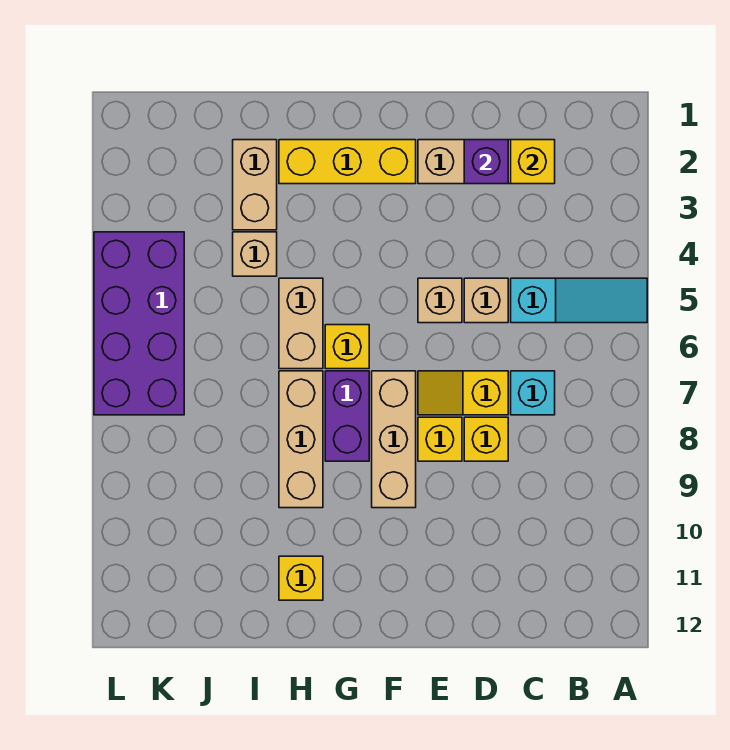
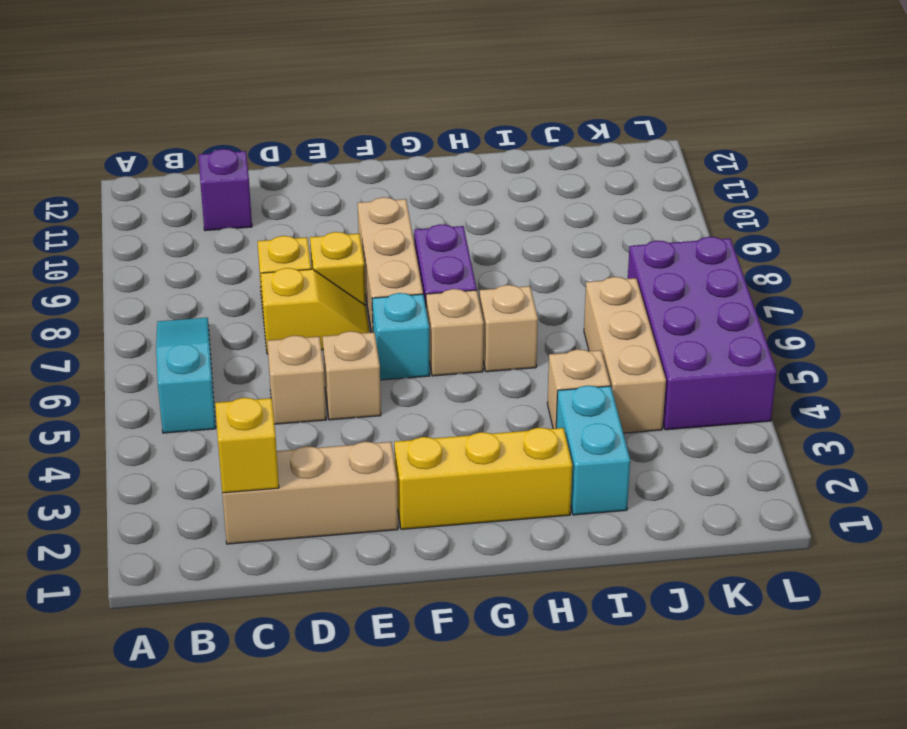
cyan 1x3 slope [511,278,647,323] -> cyan 1x3 slope turned to [156,318,216,433]
cyan 1x1 brick [511,371,555,415] -> cyan 1x1 brick moved to [372,293,430,380]
purple 1x1 brick [464,140,508,184] -> purple 1x1 brick moved to [198,149,252,231]
yellow 1x1 brick [325,325,369,369] -> tan 1x1 brick [426,289,484,376]
tan 1x2 brick [279,278,323,369] -> tan 1x1 brick [479,285,538,372]
tan 1x3 brick [279,371,323,508] -> tan 1x3 brick moved to [584,277,666,433]
yellow 1x1 brick [279,556,323,600] -> none
tan 1x2 brick [233,140,277,230] -> cyan 1x2 brick [556,386,630,515]

